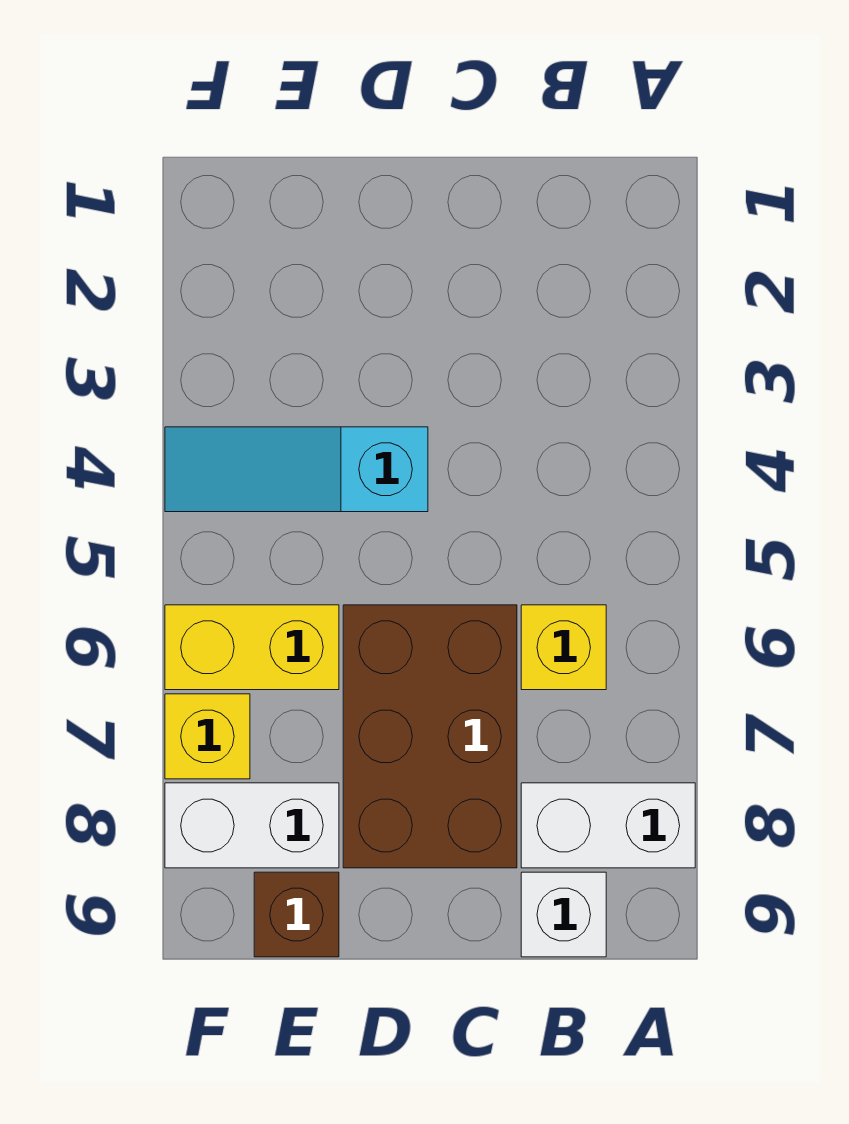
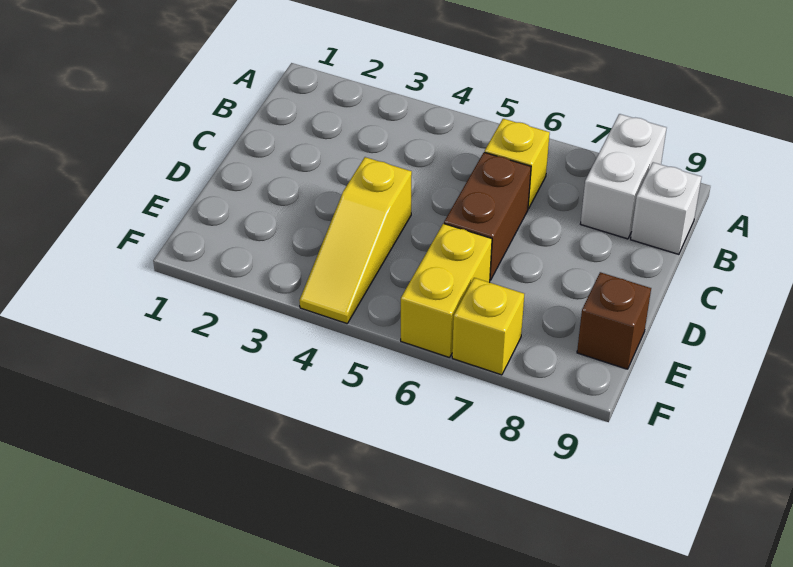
brown 2x3 brick [343,605,517,868] -> brown 1x2 brick [444,152,531,280]
cyan 1x3 slope [165,427,428,512] -> yellow 1x3 slope [299,157,412,323]
white 1x2 brick [165,783,339,868] -> none

